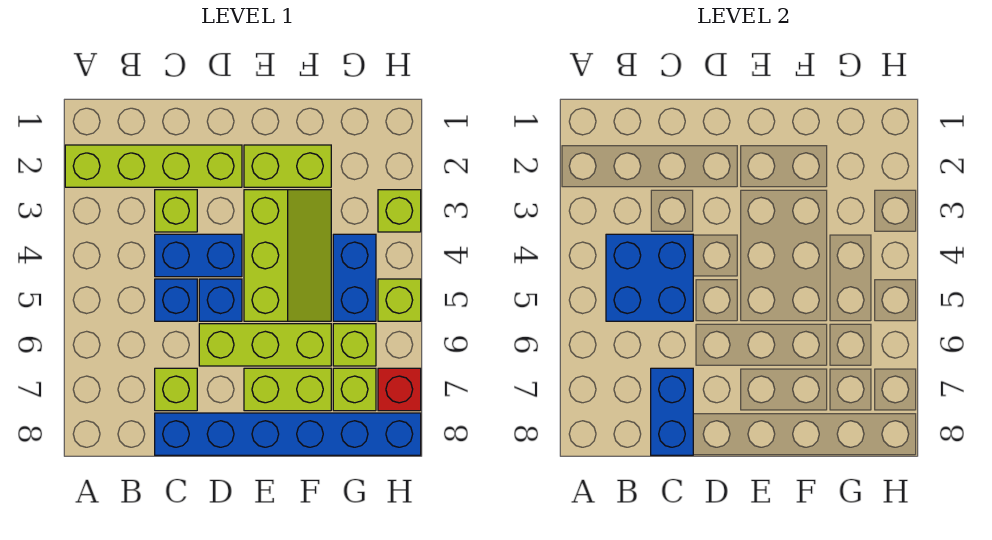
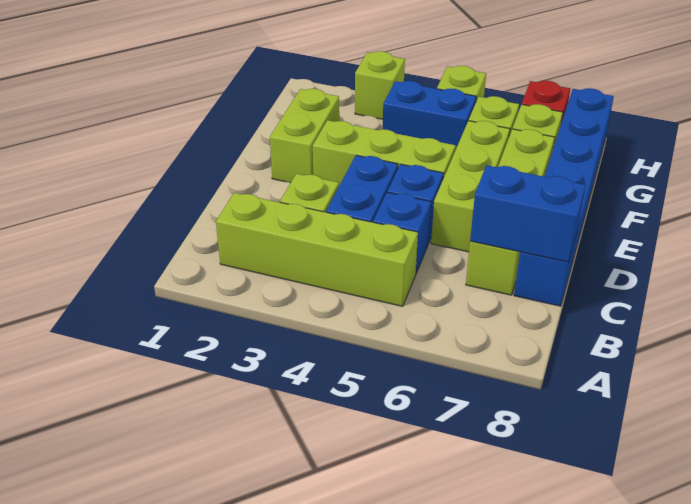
lime 1x4 brick [65,145,242,187] -> lime 1x4 brick turned to [216,193,418,306]
blue 2x2 brick [606,234,693,321] -> none

